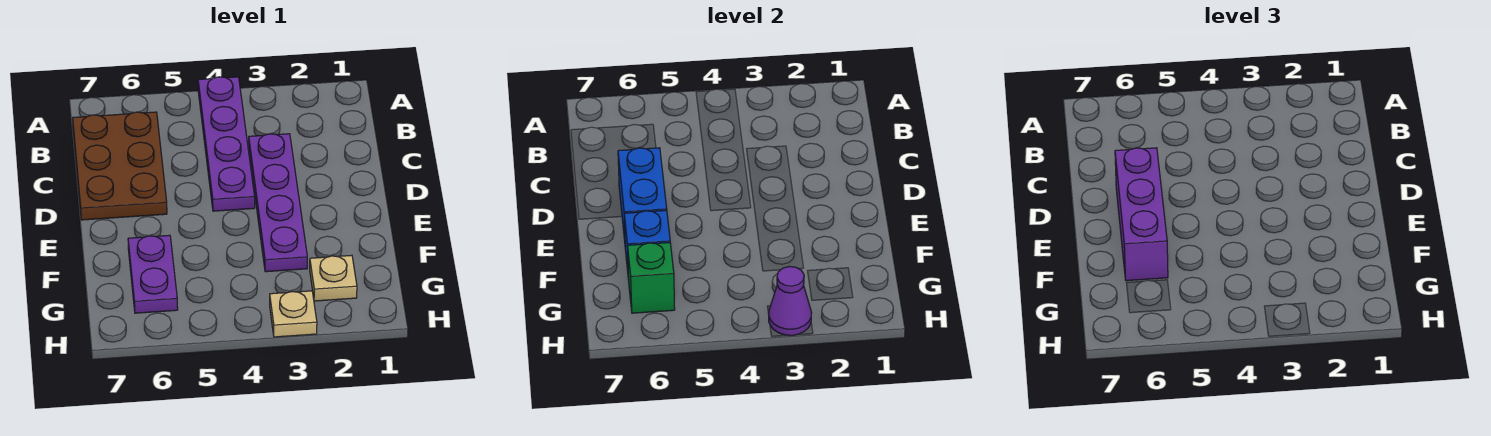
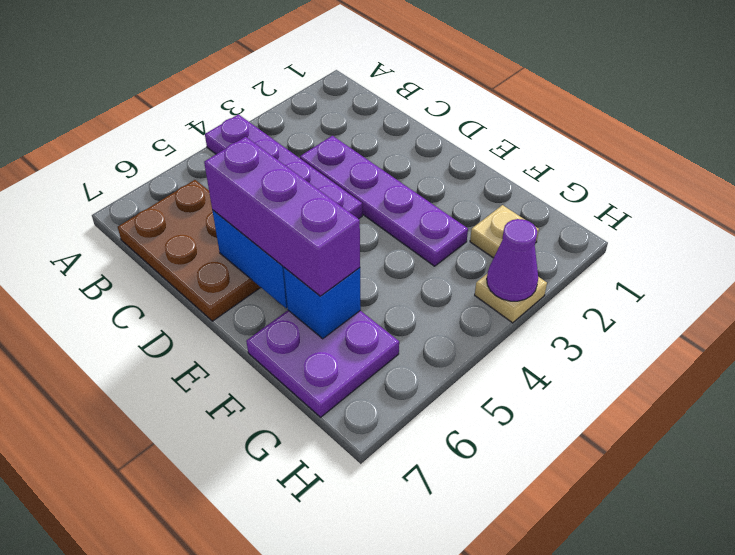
purple 1x2 plate [128,235,178,313] -> purple 2x2 plate [246,310,399,417]
green 1x1 brick [628,243,675,313] -> none

